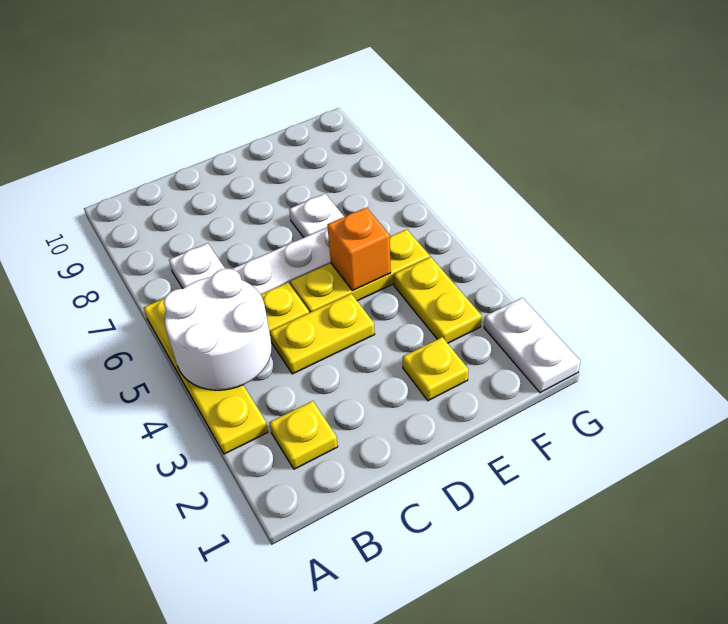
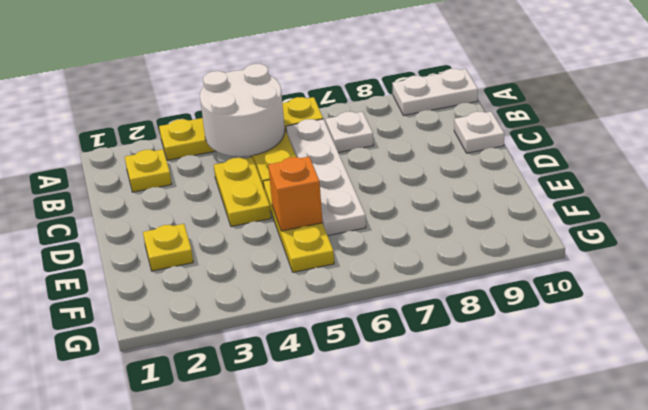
white 1x1 plate [289,194,344,237] -> white 1x1 plate moved to [454,112,504,153]
yellow 1x2 plate [394,257,482,343] -> none
white 1x2 plate [484,298,581,393] -> white 1x2 plate moved to [392,69,478,116]

